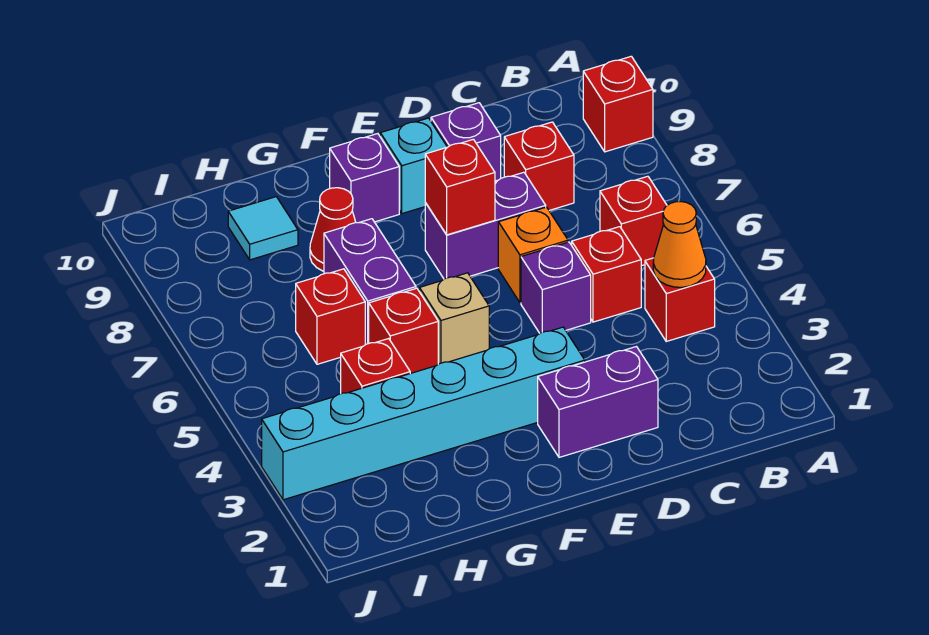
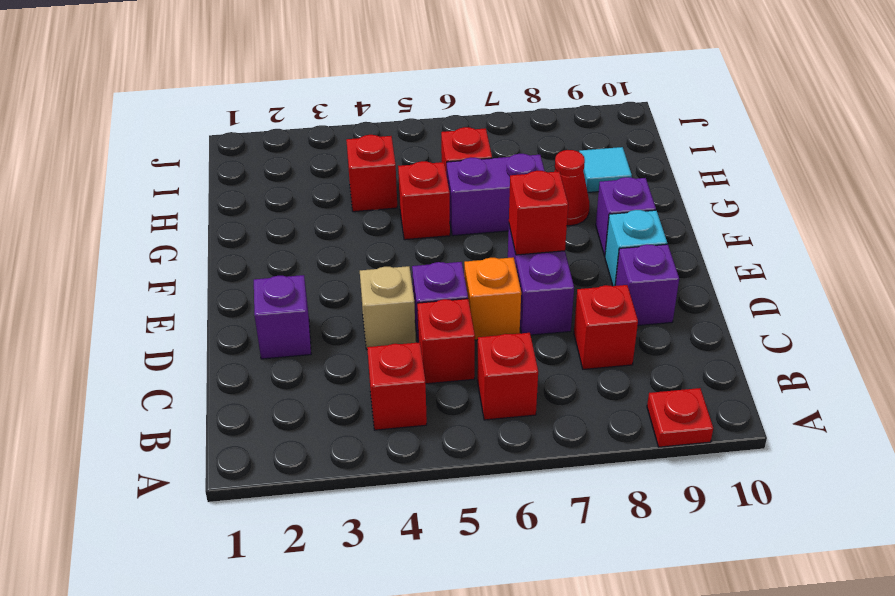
red 1x1 brick [583,56,653,152] -> red 1x1 plate [647,388,713,447]
orange 1x1 cone [653,202,706,287] -> none
purple 1x2 brick [538,347,658,457] -> purple 1x1 brick [254,275,311,359]
cyan 1x6 brick [262,327,585,500] -> none
tan 1x1 brick [420,273,489,364] -> tan 1x1 brick moved to [360,266,416,349]

